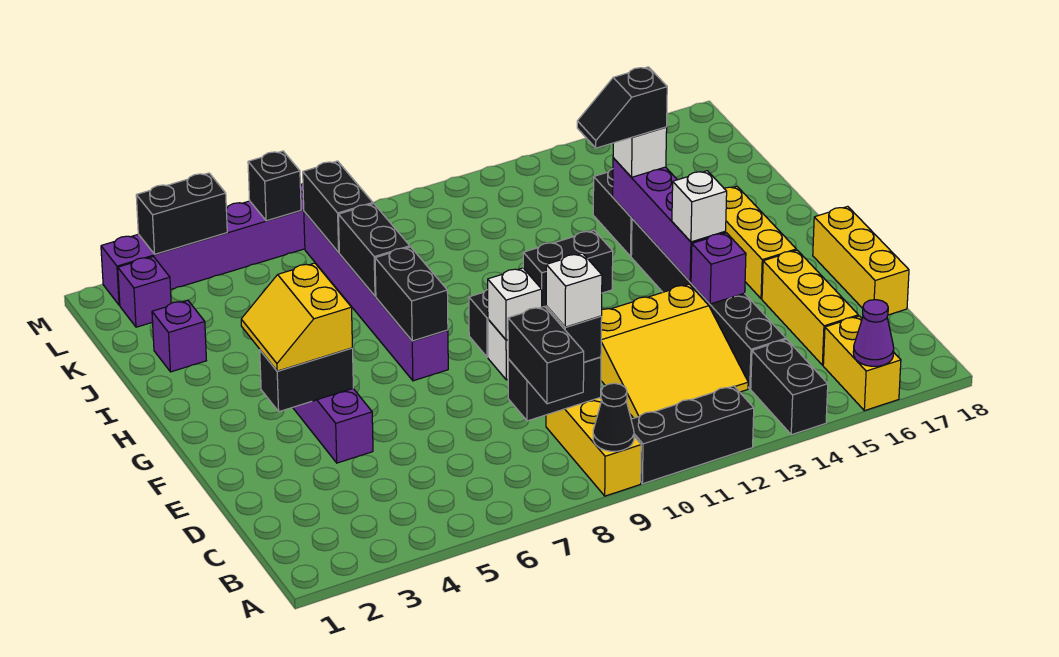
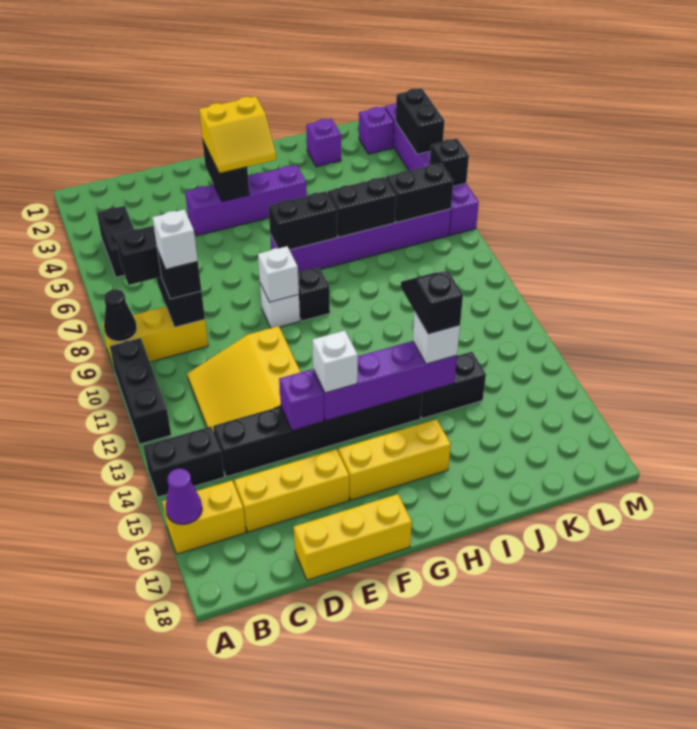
yellow 2x2 slope [241,263,352,371] -> yellow 2x2 slope turned to [199,96,276,173]
black 1x2 brick [523,231,613,308] -> black 1x2 brick moved to [97,206,134,277]

